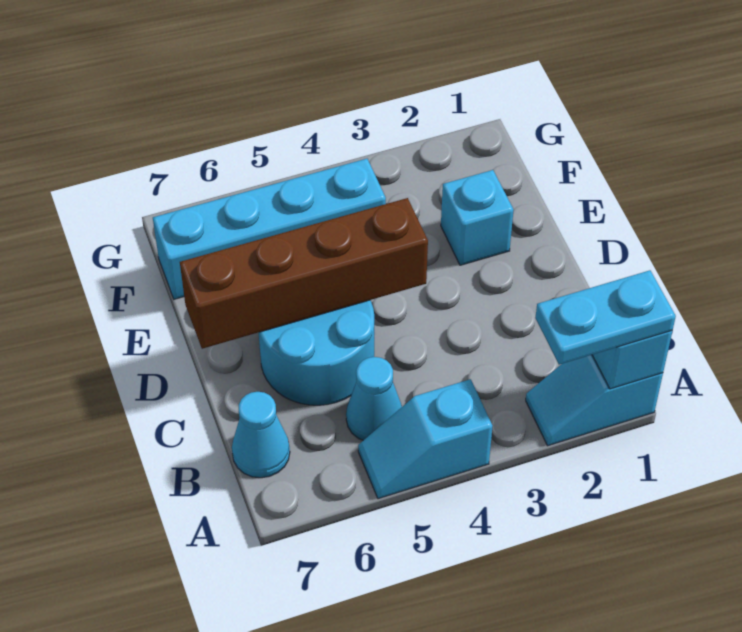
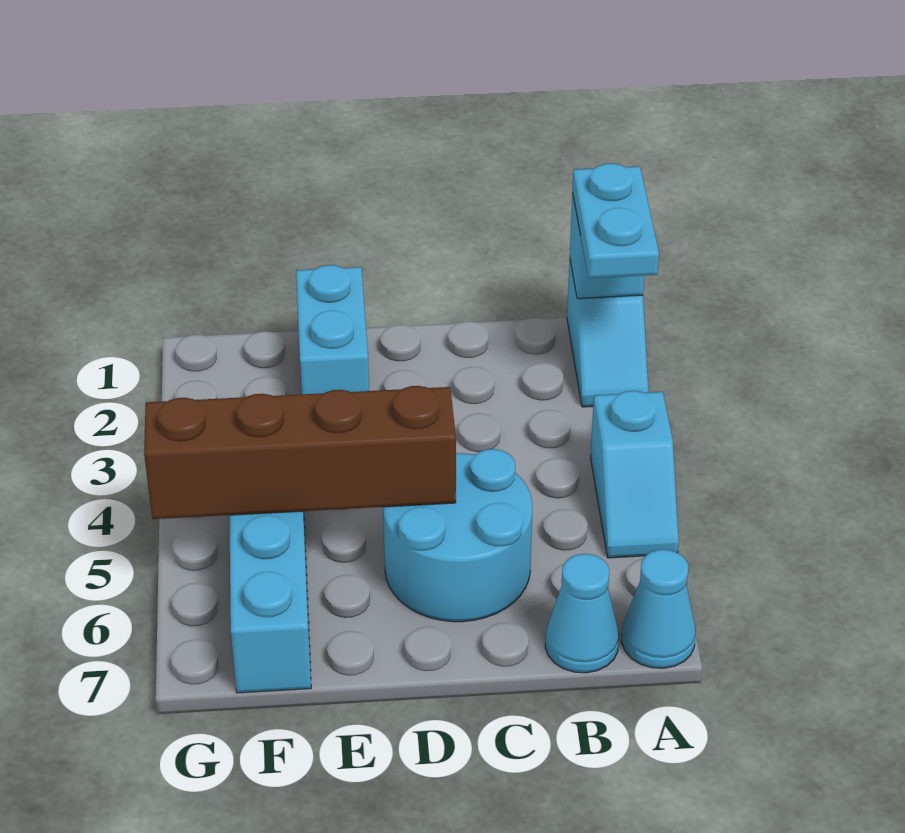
cyan 1x1 cone [346,357,402,440] -> cyan 1x1 cone moved to [622,549,696,668]
brown 1x4 brick [180,198,428,349] -> brown 1x4 brick turned to [144,386,456,519]
cyan 1x1 brick [441,170,514,265] -> cyan 1x2 brick [296,265,369,394]

